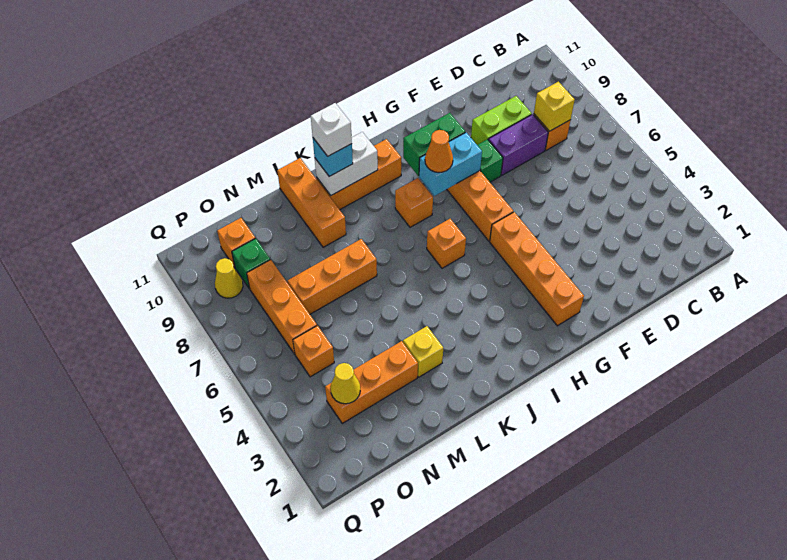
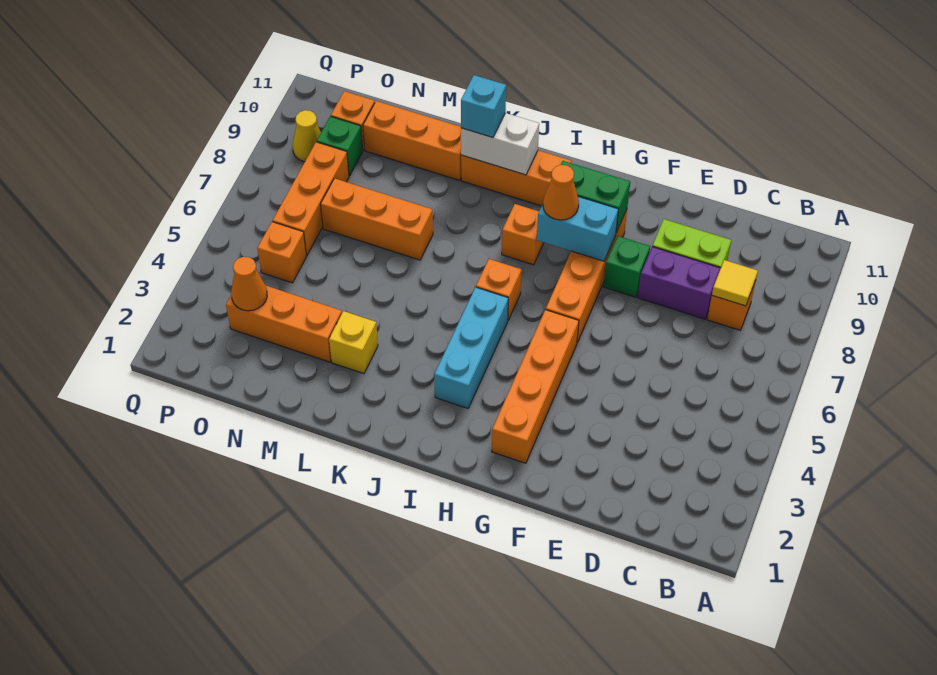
yellow 1x1 brick [534,82,575,131] -> yellow 1x1 tile [712,260,758,306]
none -> cyan 1x3 brick [434,287,508,408]
white 1x1 brick [311,103,352,156] -> none
orange 1x3 brick [277,158,346,247] -> orange 1x3 brick turned to [363,101,461,180]
yellow 1x1 cone [331,363,360,404] -> orange 1x1 cone [231,257,267,311]

